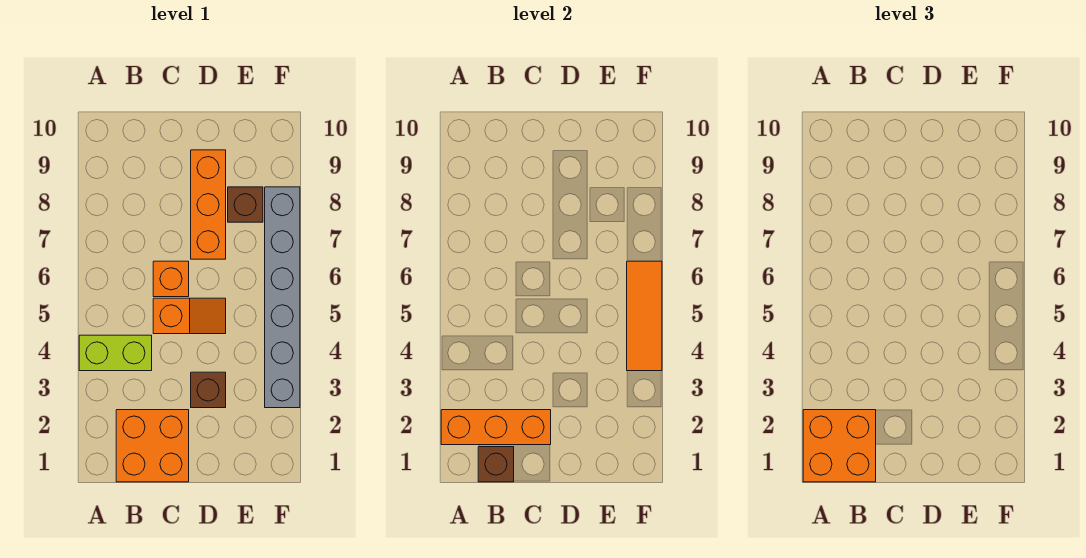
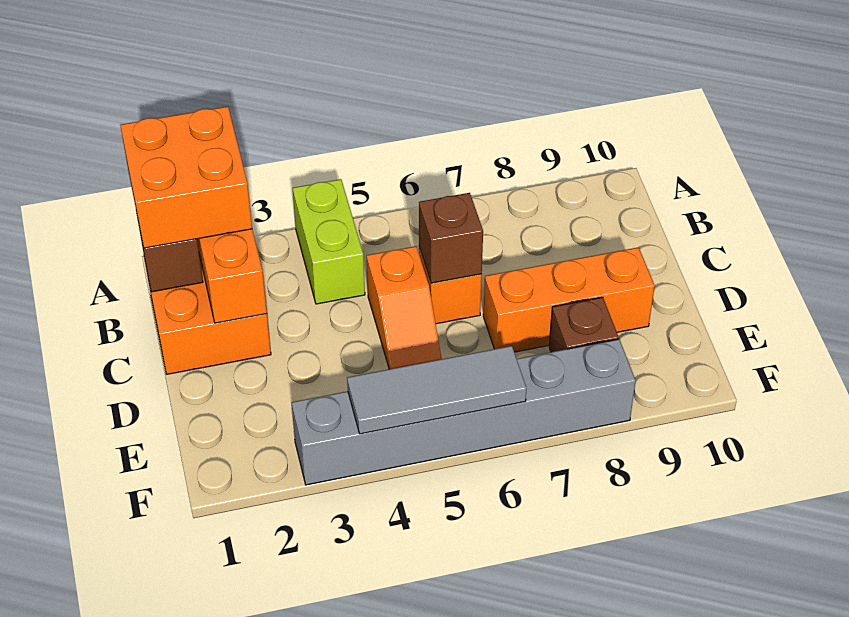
brown 1x1 brick [191,372,226,408] -> brown 1x1 brick moved to [419,193,483,283]
orange 1x3 tile [627,261,662,371] -> grey 1x3 tile [347,346,527,434]

